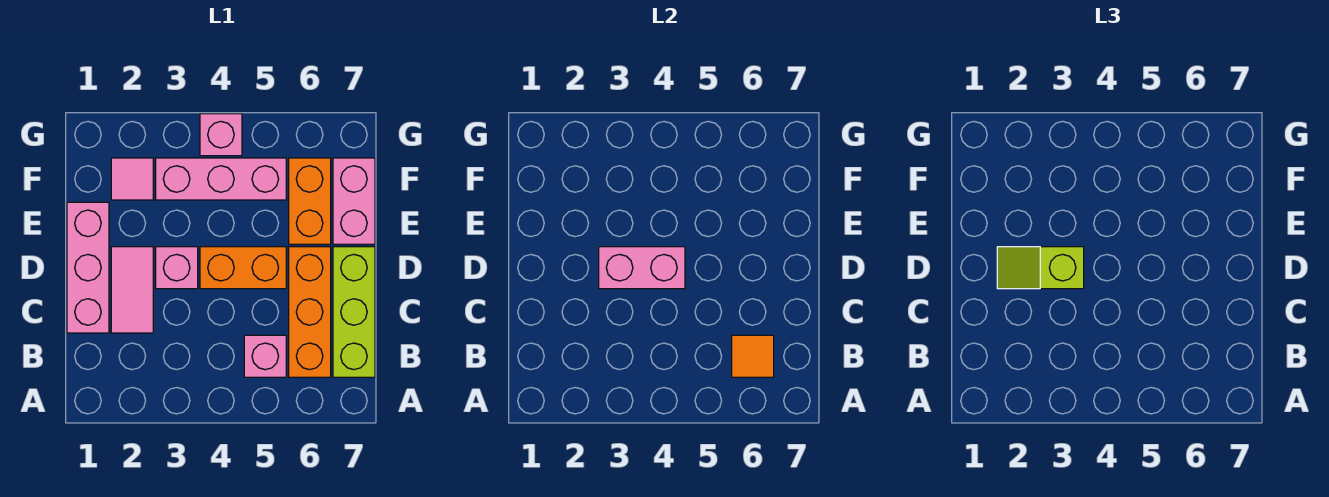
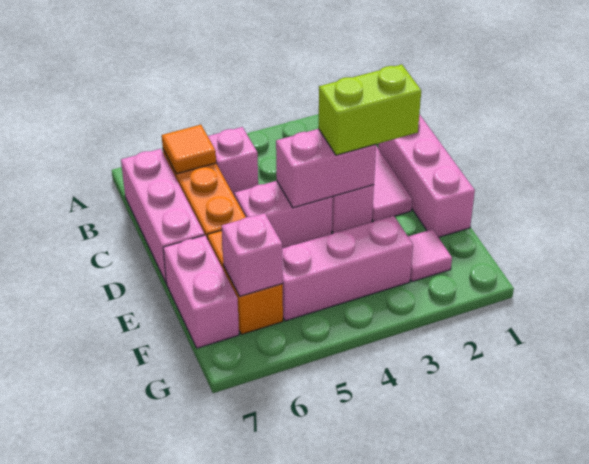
lime 1x3 brick [333,247,375,377] -> pink 1x3 brick [121,149,205,283]
lime 1x2 slope [997,247,1084,289] -> lime 1x2 brick [318,64,421,155]
orange 1x2 brick [200,247,286,289] -> pink 1x2 brick [235,181,333,248]
pink 1x1 brick [200,114,242,156] -> pink 1x1 brick moved to [222,213,283,296]

